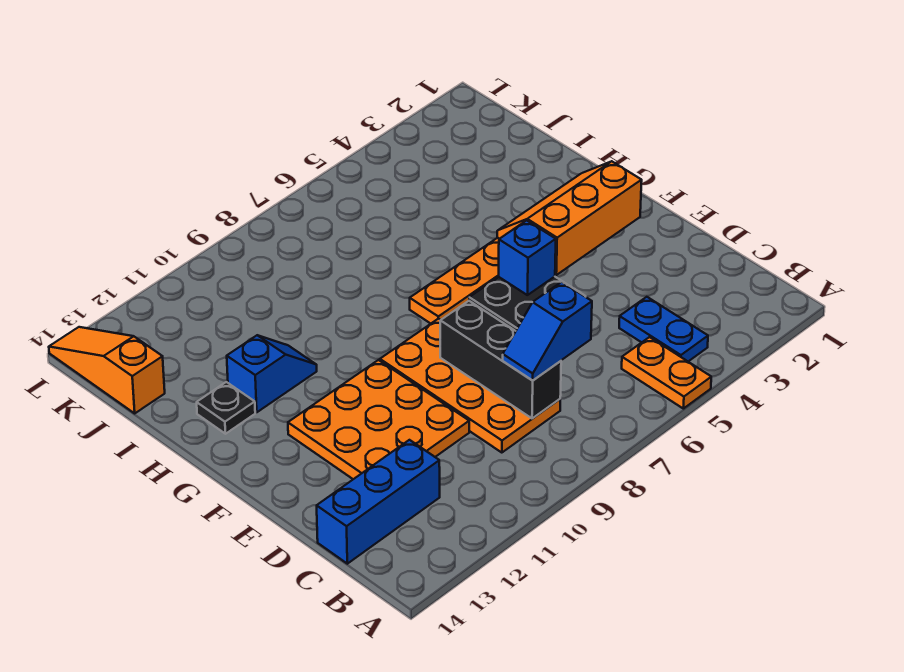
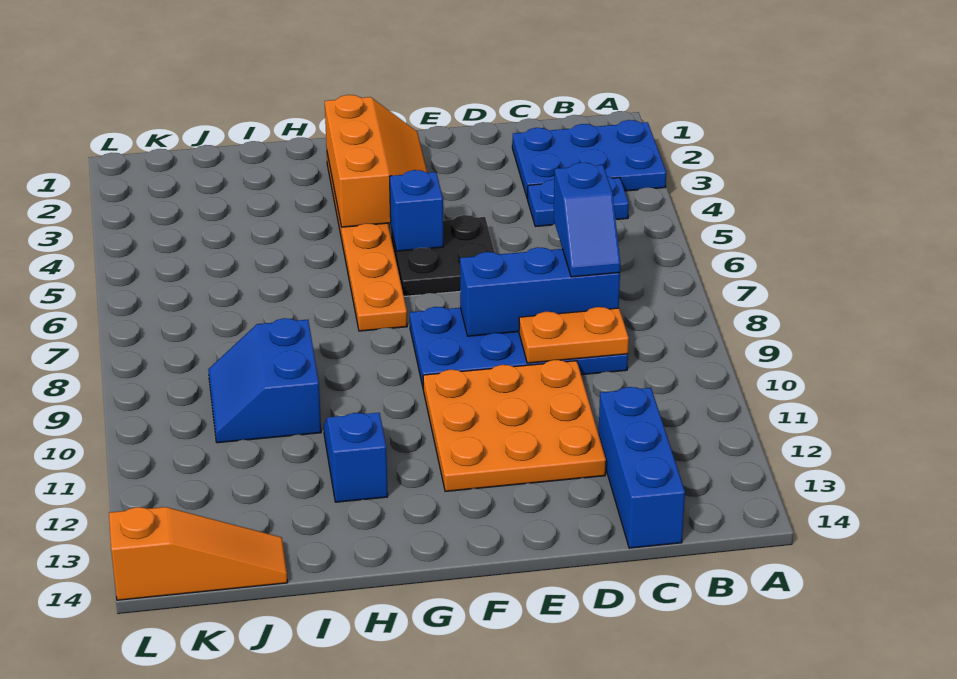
none -> blue 2x3 plate [512,120,666,199]
orange 1x2 plate [622,337,711,409] -> orange 1x2 plate moved to [519,307,629,363]
orange 2x4 plate [380,319,560,453] -> blue 2x4 plate [410,307,628,386]
black 1x3 brick [440,301,561,419] -> blue 1x3 brick [460,247,620,336]
orange 2x3 slope [497,161,642,275] -> orange 2x3 slope turned to [325,95,427,227]
black 1x1 plate [197,382,255,434] -> none
none -> blue 2x2 slope [208,318,321,443]
orange 1x3 slope [49,327,165,413] -> orange 1x3 slope turned to [109,507,288,600]

